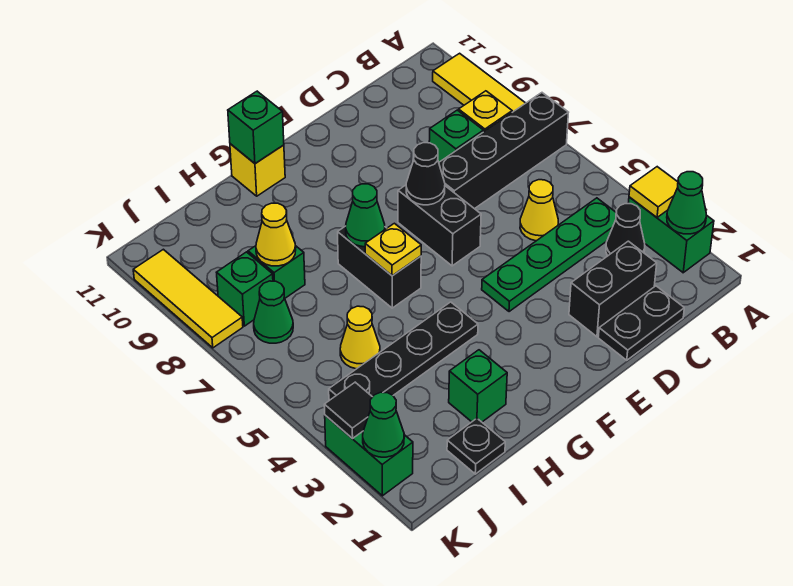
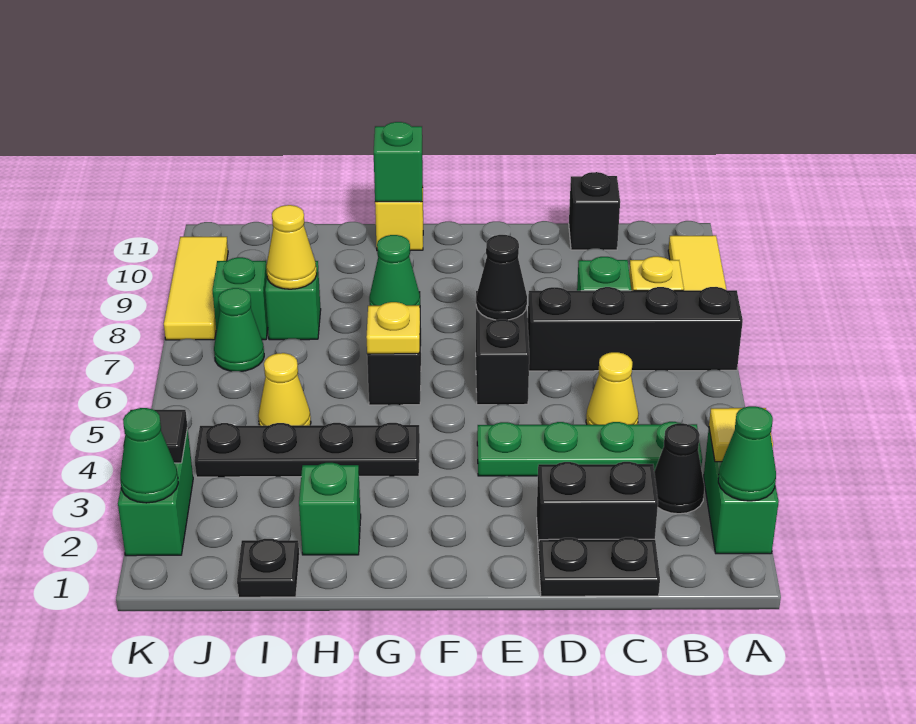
none -> black 1x1 brick [569,172,620,250]

